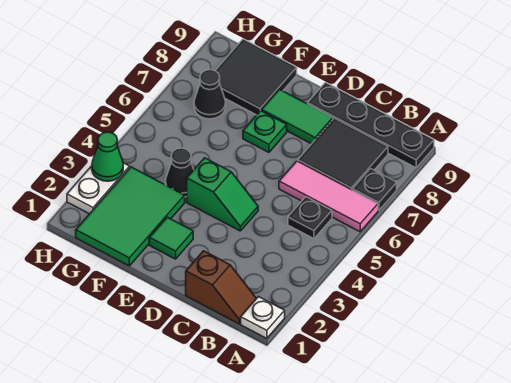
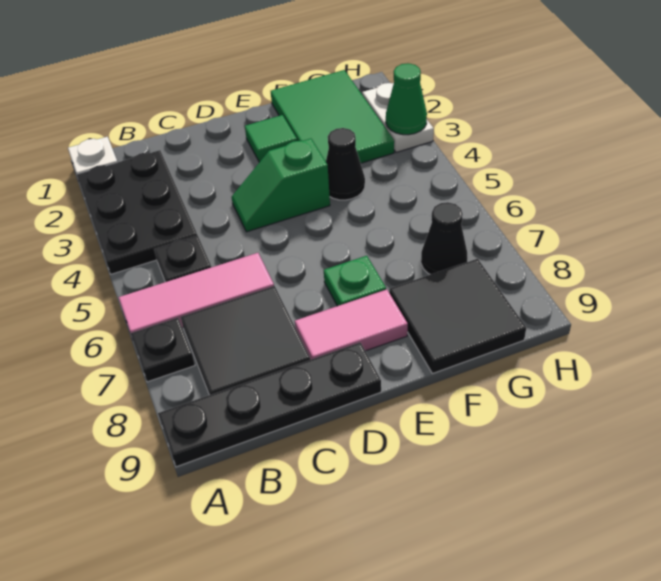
none -> black 2x3 plate [77,150,197,274]
brown 1x2 slope [186,251,257,324] -> none
green 1x2 tile [262,89,333,144] -> pink 1x2 tile [295,290,408,360]

